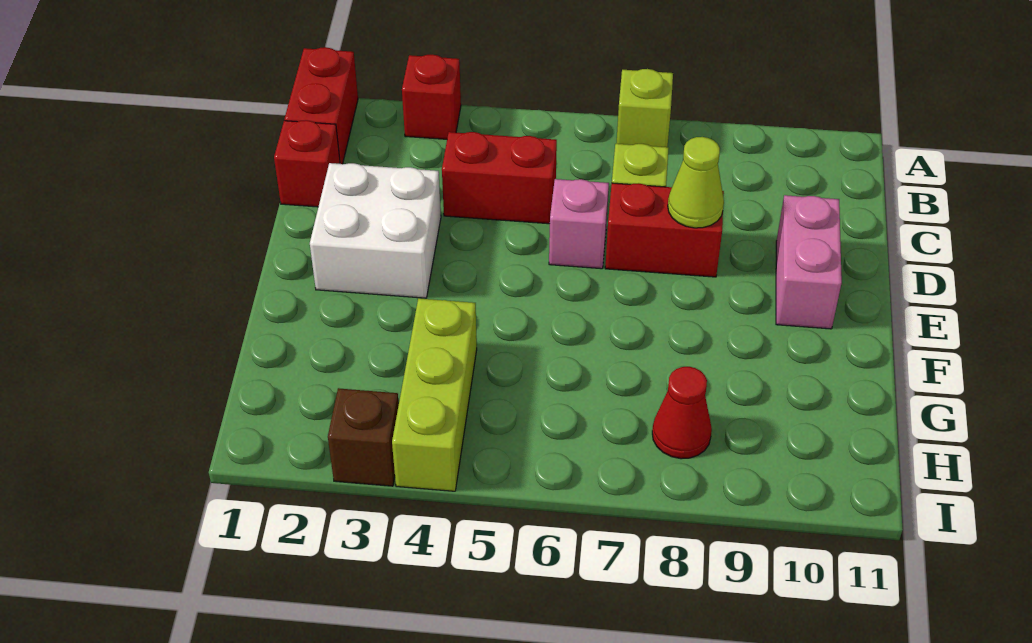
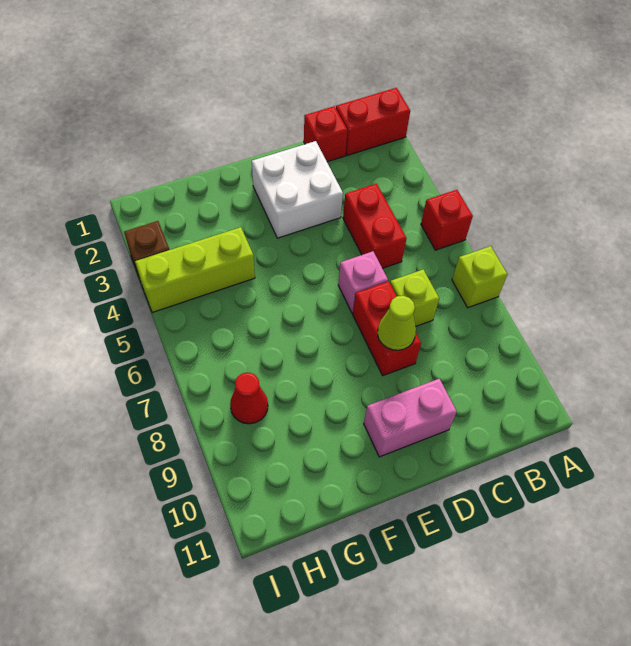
red 1x1 brick [402,54,461,139] -> red 1x1 brick moved to [421,190,473,250]

